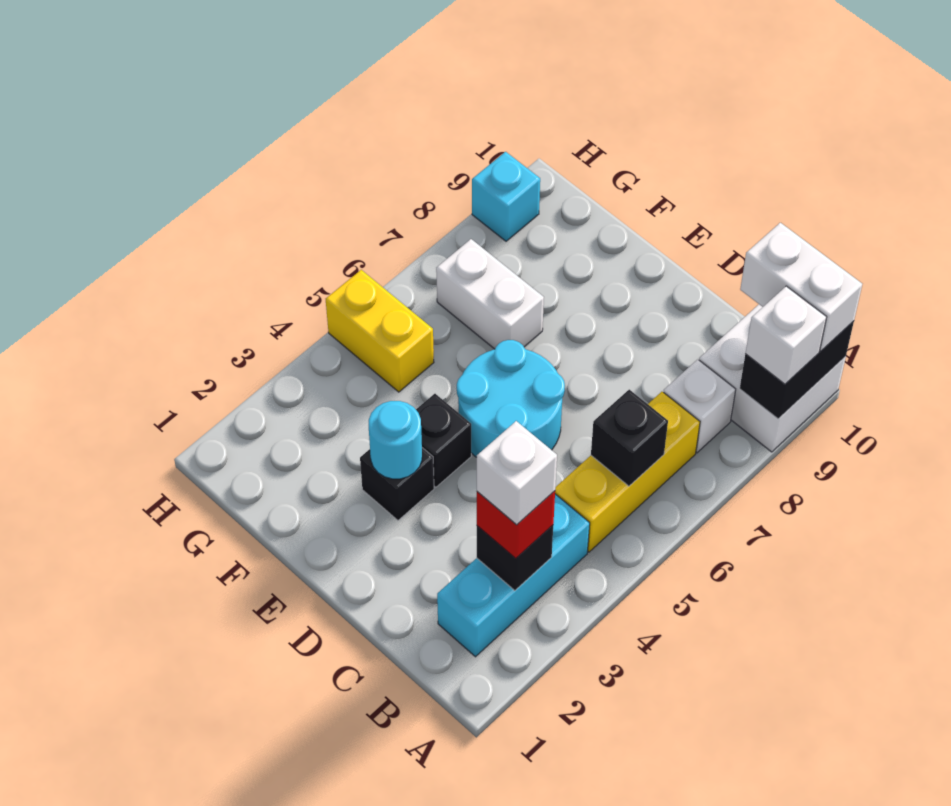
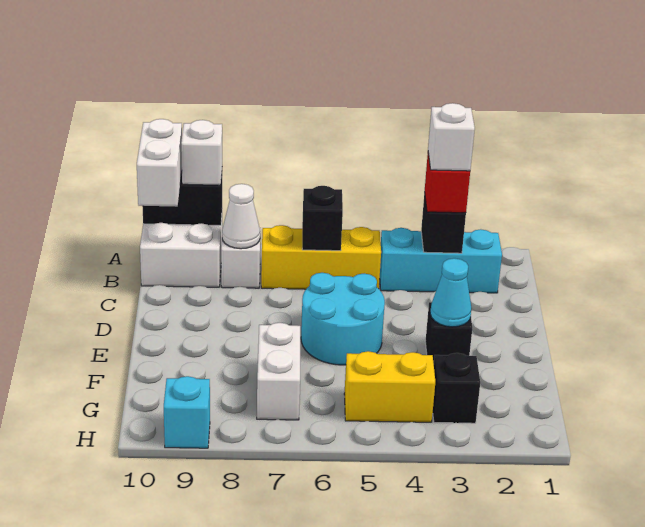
none -> white 1x1 cone [222,184,260,249]
cyan 1x1 round brick [369,401,422,479] -> cyan 1x1 cone [430,258,471,327]
black 1x1 brick [416,394,471,487] -> black 1x1 brick moved to [433,353,480,423]
yellow 1x2 brick [326,270,434,392] -> yellow 1x2 brick turned to [344,351,435,422]

